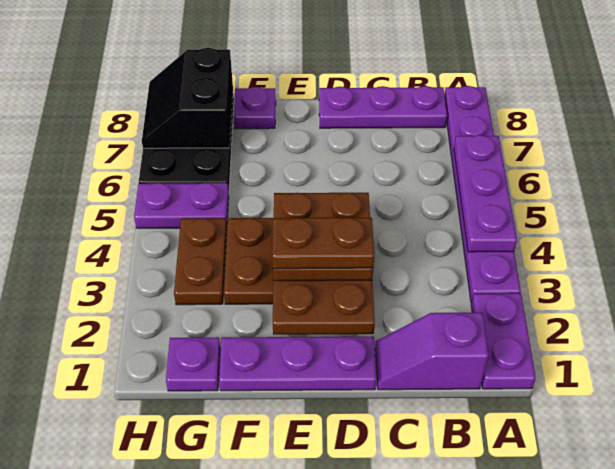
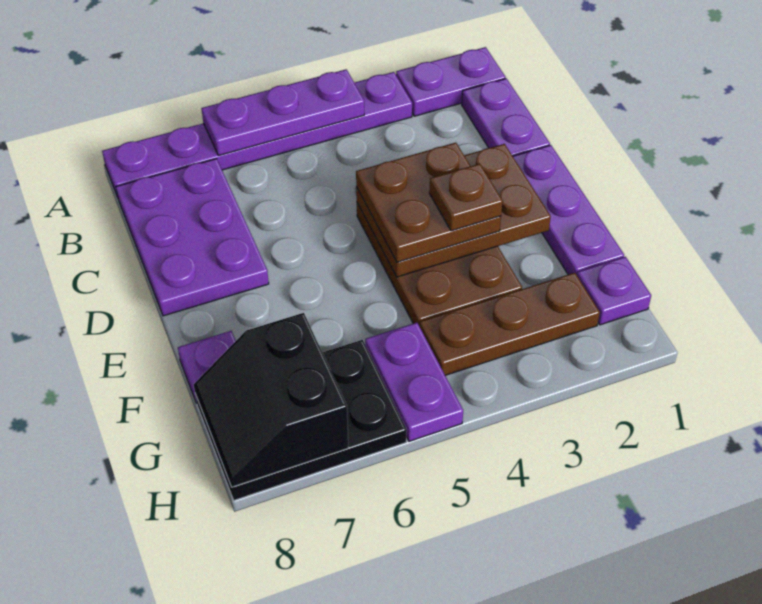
purple 1x2 slope [375,313,489,390] -> purple 1x2 plate [462,78,550,156]
purple 1x3 plate [319,86,447,128] -> purple 2x3 plate [116,159,269,316]
brown 1x2 plate [272,218,374,269] -> brown 1x1 plate [429,164,503,231]
brown 1x2 plate [174,218,227,305] -> brown 1x3 plate [420,273,600,375]
black 2x2 slope [142,48,233,148] -> black 2x2 slope turned to [194,313,348,487]

